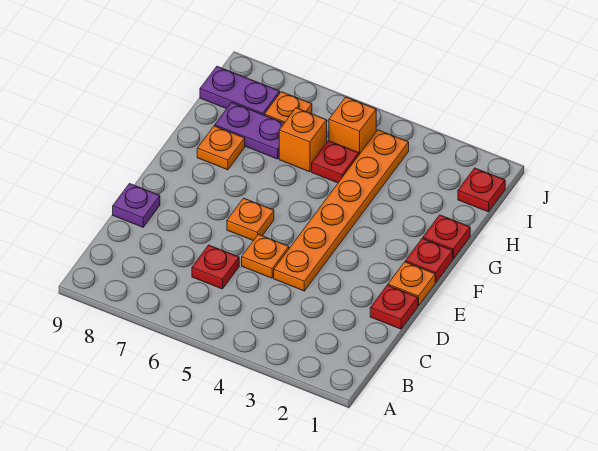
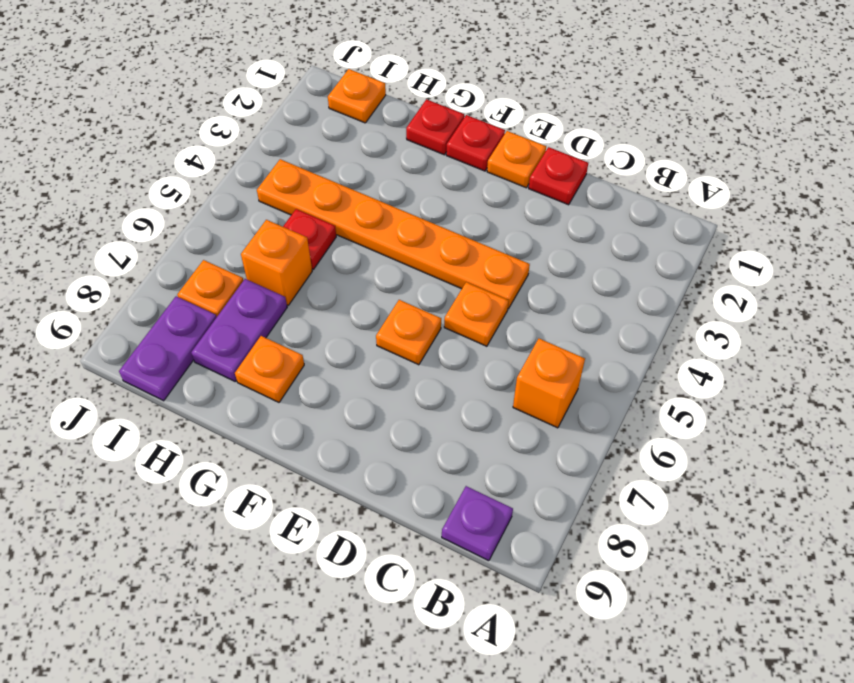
red 1x1 plate [192,245,239,289] -> none
purple 1x1 plate [113,184,160,227] -> purple 1x1 plate moved to [442,486,513,561]
red 1x1 plate [458,168,505,212] -> orange 1x1 plate [328,69,386,123]
orange 1x1 brick [329,97,376,154] -> orange 1x1 brick moved to [513,339,585,428]

